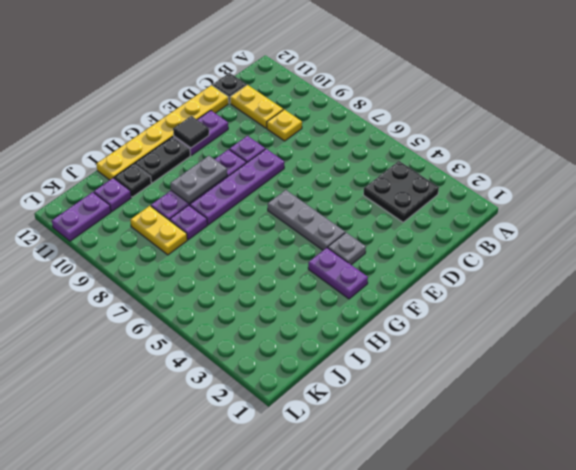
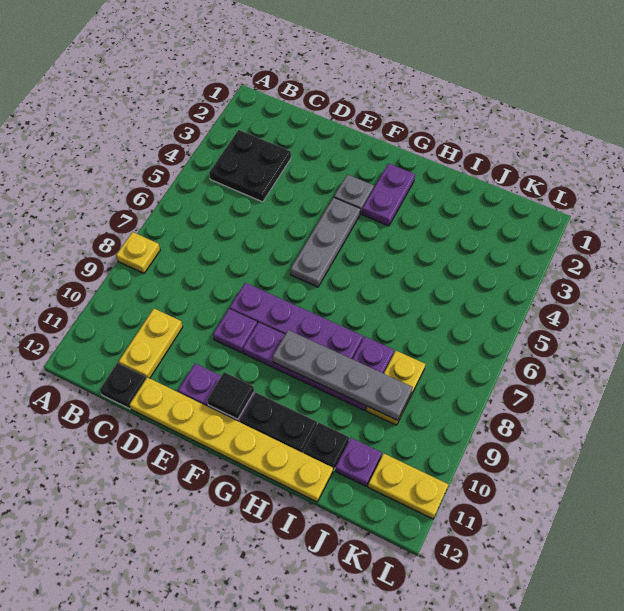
yellow 1x1 plate [267,110,302,141] -> yellow 1x1 plate moved to [116,232,160,273]
grey 1x2 plate [170,156,227,203] -> grey 1x4 plate [273,330,413,420]
purple 1x2 plate [52,192,111,241] -> yellow 1x2 plate [368,453,449,519]

